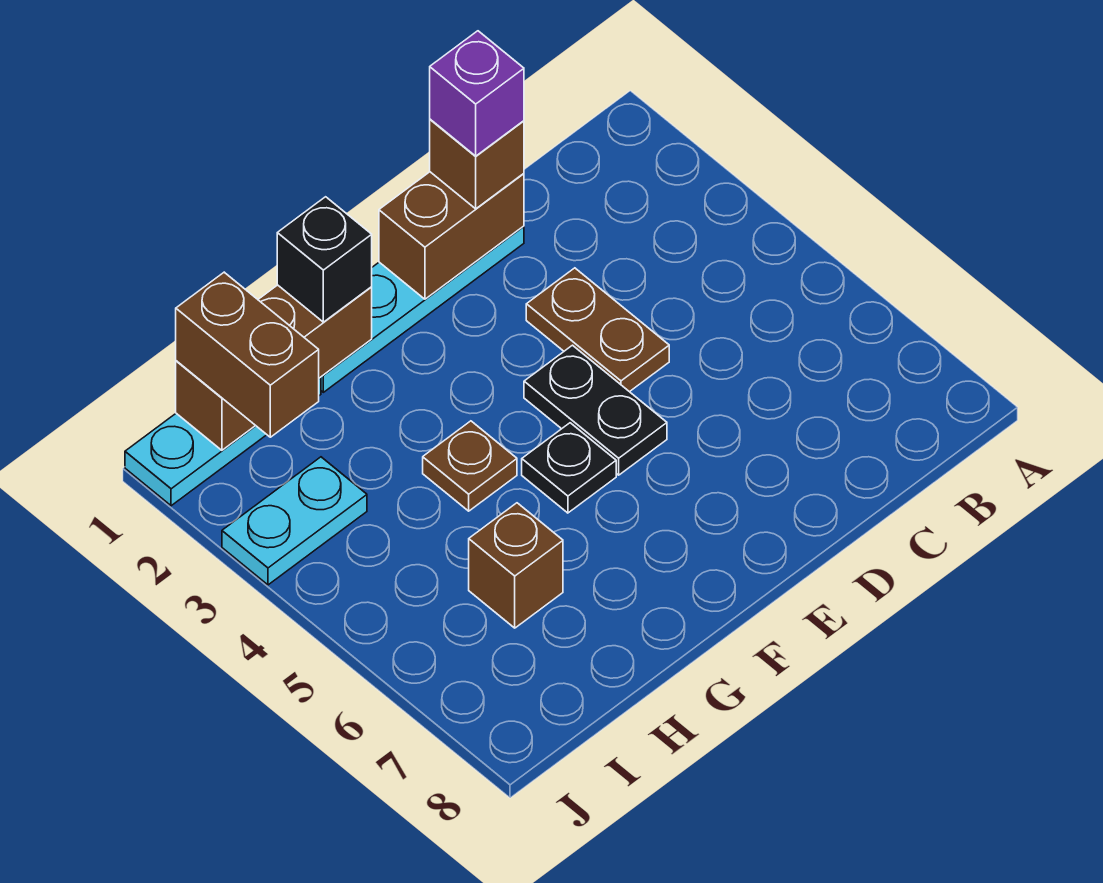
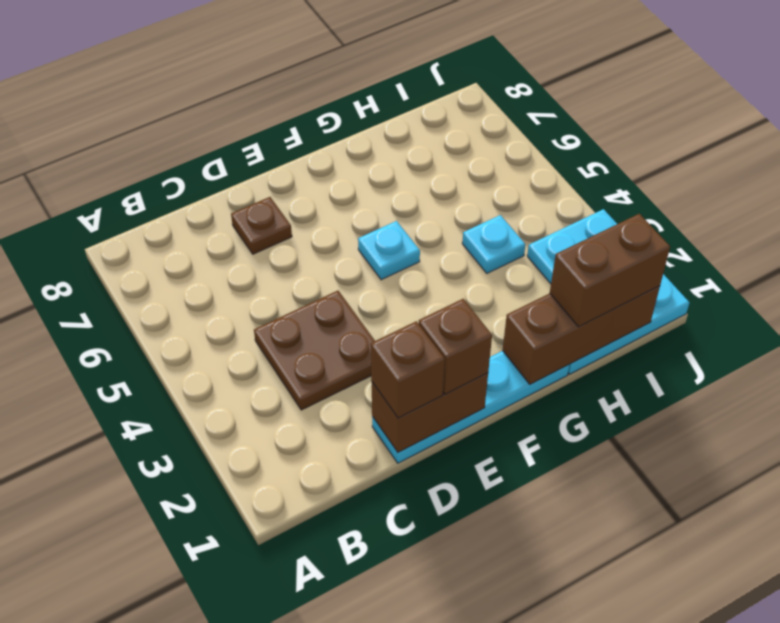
purple 1x1 brick [430,31,524,156] -> none
brown 1x2 plate [526,268,669,392] -> brown 2x2 plate [254,291,375,410]
black 1x2 plate [524,345,667,475] -> none
black 1x1 plate [522,423,616,513] -> cyan 1x1 plate [358,221,420,280]
black 1x1 brick [277,197,372,322] -> none
brown 1x1 plate [423,421,517,511] -> brown 1x1 plate moved to [231,197,292,254]
none -> cyan 1x1 plate [462,215,525,273]
brown 1x1 brick [469,503,563,628] -> brown 1x1 brick moved to [419,299,492,394]
brown 1x2 brick [176,272,319,437] -> brown 1x2 brick turned to [550,214,670,327]

